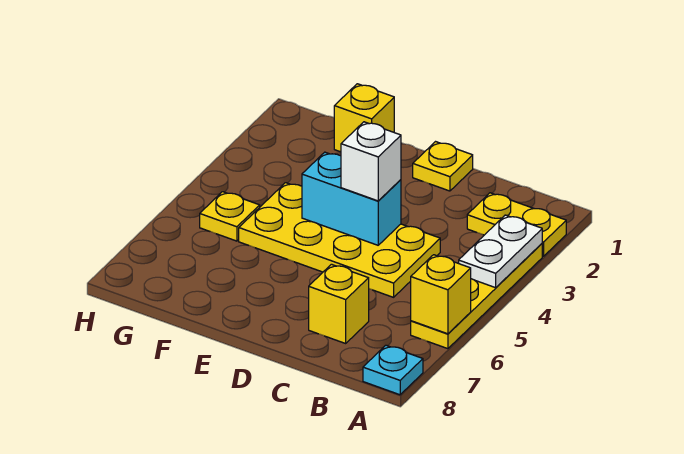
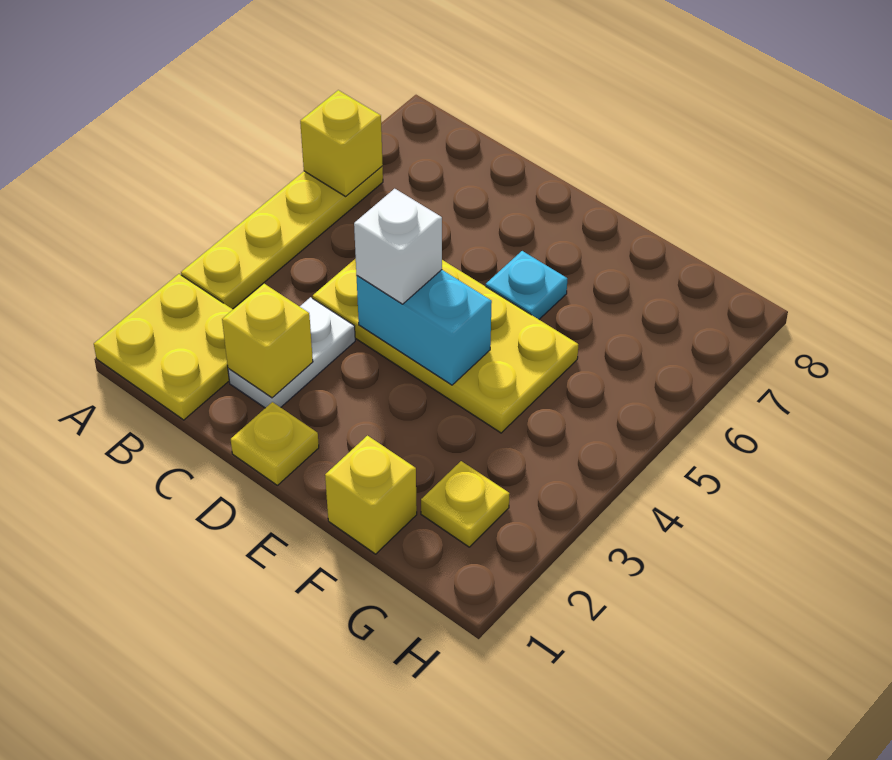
yellow 1x2 plate [467,193,566,256] -> yellow 2x2 plate [94,274,233,420]
white 1x2 plate [459,215,542,288] -> white 1x2 plate moved to [228,297,355,408]
cyan 1x1 plate [363,345,423,395] -> cyan 1x1 plate moved to [486,251,567,319]
yellow 1x1 brick [309,264,369,343] -> yellow 1x1 brick moved to [222,284,313,398]
yellow 1x1 plate [200,192,260,241] -> yellow 1x1 plate moved to [421,461,510,547]

